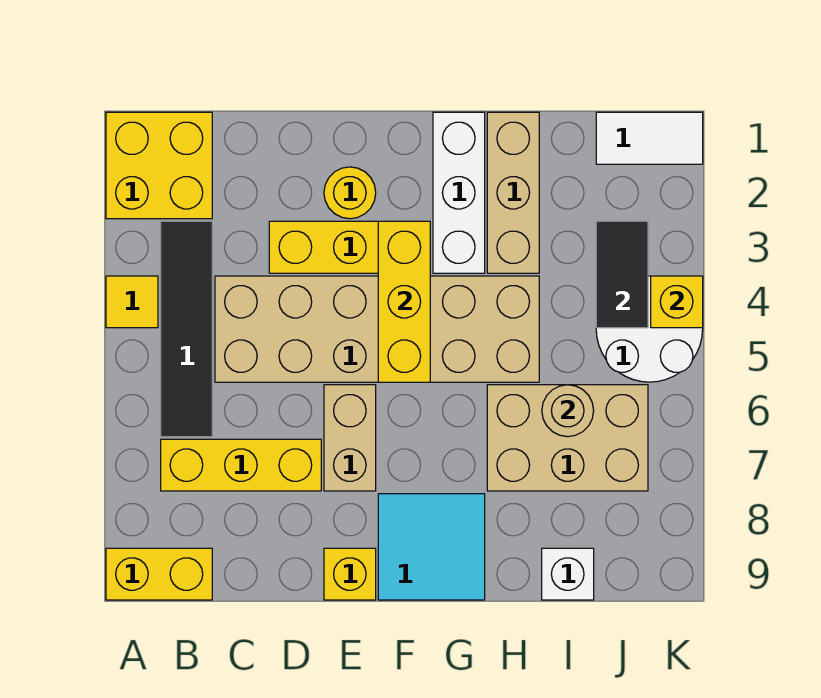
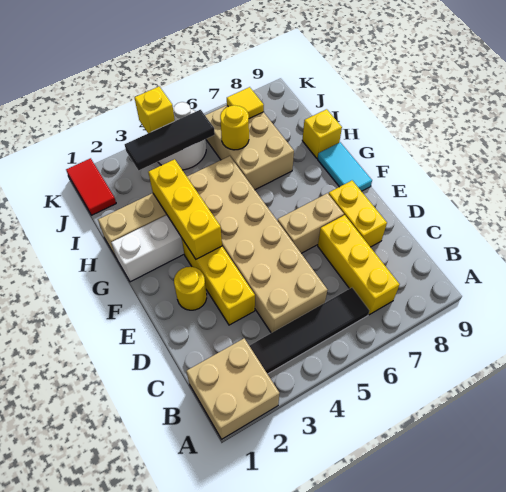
yellow 2x2 brick [106,112,212,219] -> tan 2x2 brick [186,339,280,439]
yellow 1x1 tile [106,276,158,328] -> yellow 1x1 tile moved to [227,87,264,119]
yellow 1x2 brick [106,548,212,600] -> yellow 1x2 brick moved to [329,181,387,247]
yellow 1x1 brick [324,548,376,600] -> yellow 1x1 brick moved to [302,109,342,158]
yellow 1x3 brick [378,221,430,382] -> yellow 1x3 brick turned to [148,159,222,259]
cyan 2x2 tile [378,494,485,600] -> cyan 1x2 tile [318,142,372,191]
tan 1x1 round brick [542,385,594,437] -> yellow 1x1 round brick [220,105,249,150]
white 1x1 brick [542,548,594,600] -> none
white 1x2 tile [596,112,703,164] -> red 1x2 tile [66,158,116,215]
black 1x2 tile [596,221,648,328] -> black 1x3 tile [125,110,215,170]

